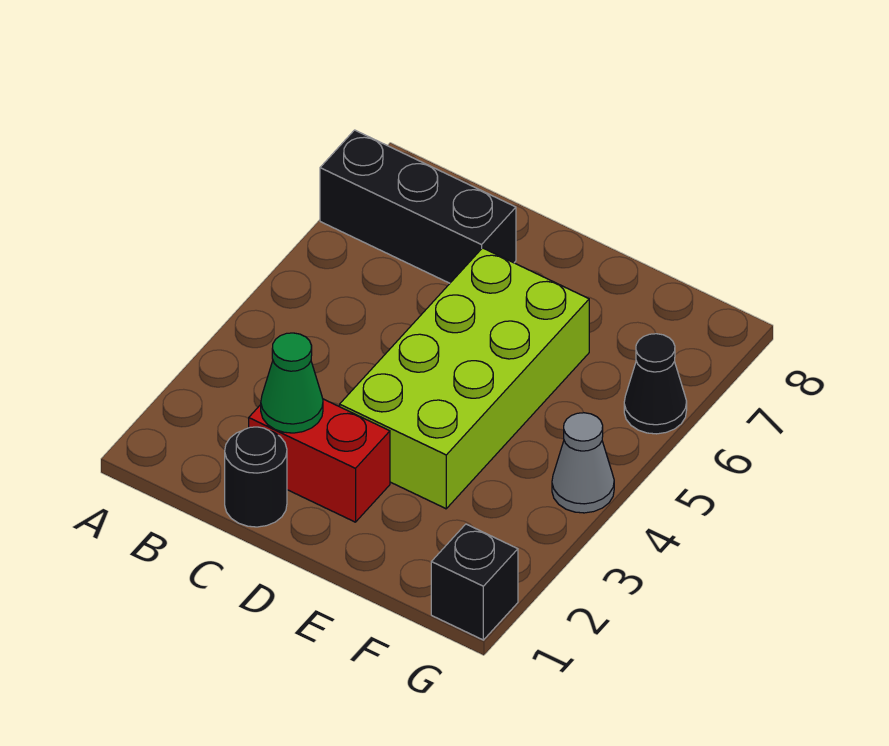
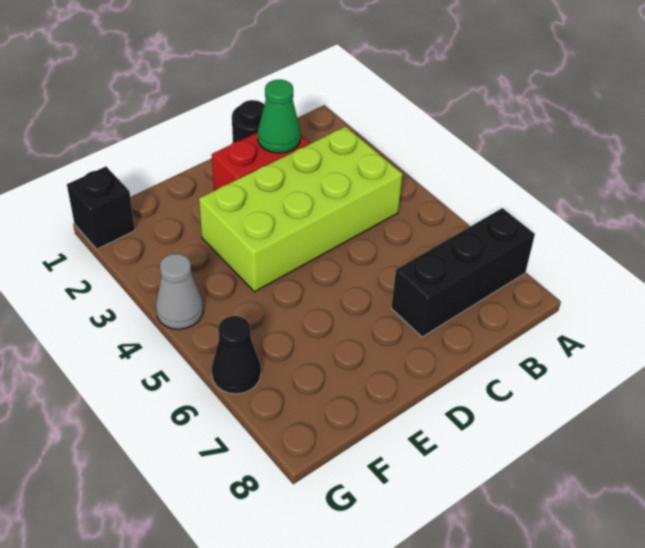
lime 2x4 brick [340,248,589,509] -> lime 2x4 brick turned to [199,126,403,292]

